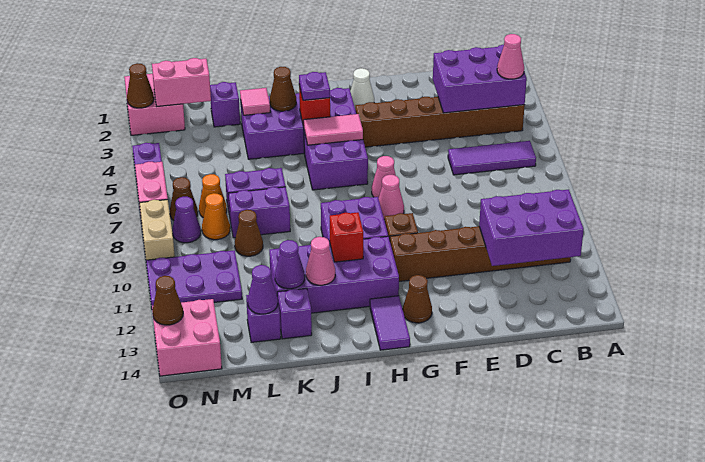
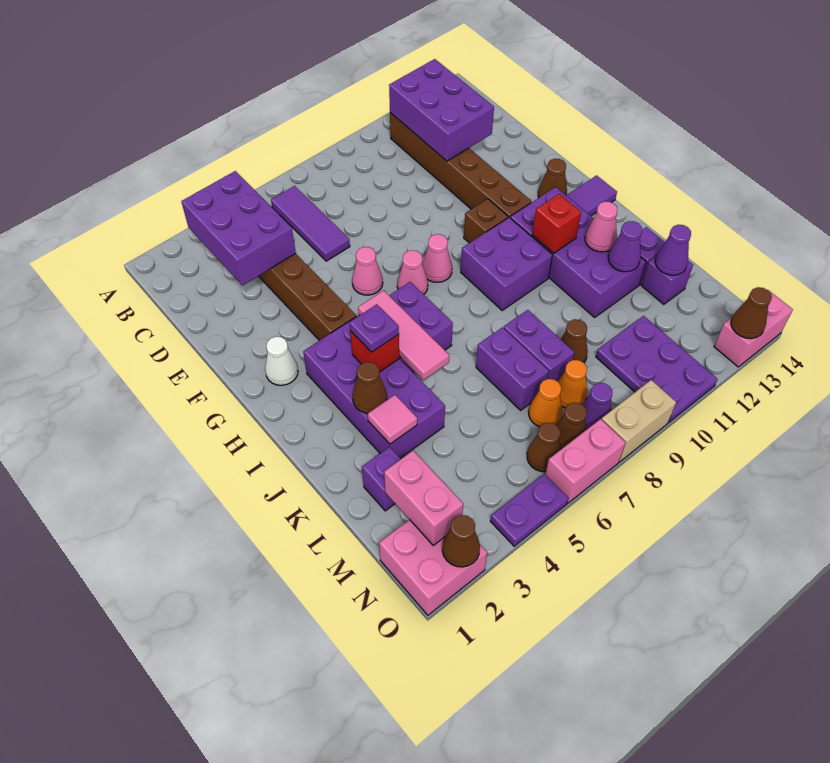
pink 1x1 cone [497,34,524,79] -> pink 1x1 cone moved to [352,247,383,295]
pink 1x2 tile [304,114,363,145] -> pink 1x3 tile [358,290,449,380]
none -> brown 1x1 cone [527,423,561,472]
pink 2x2 brick [152,299,222,376] -> pink 1x2 brick [714,290,793,367]

